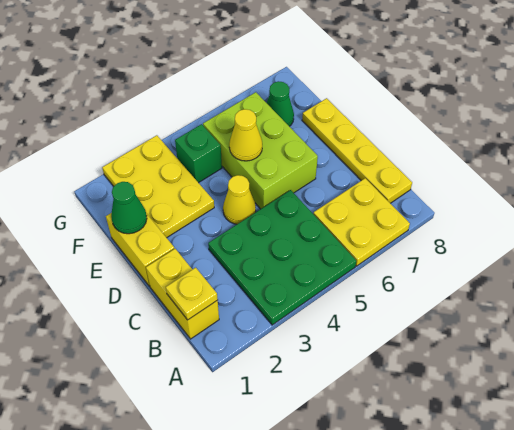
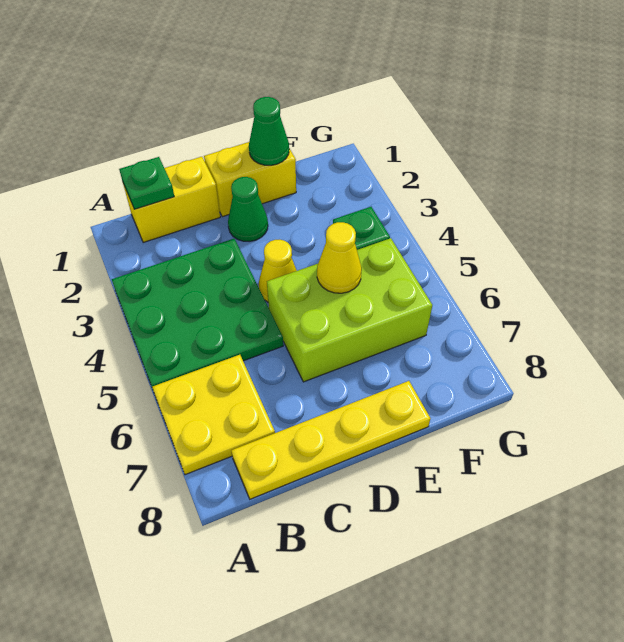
yellow 1x1 plate [166,268,218,320] -> green 1x1 plate [119,157,174,209]
yellow 2x3 plate [102,135,214,238] -> none
green 1x1 cone [267,81,294,126] -> green 1x1 cone moved to [228,177,268,242]

